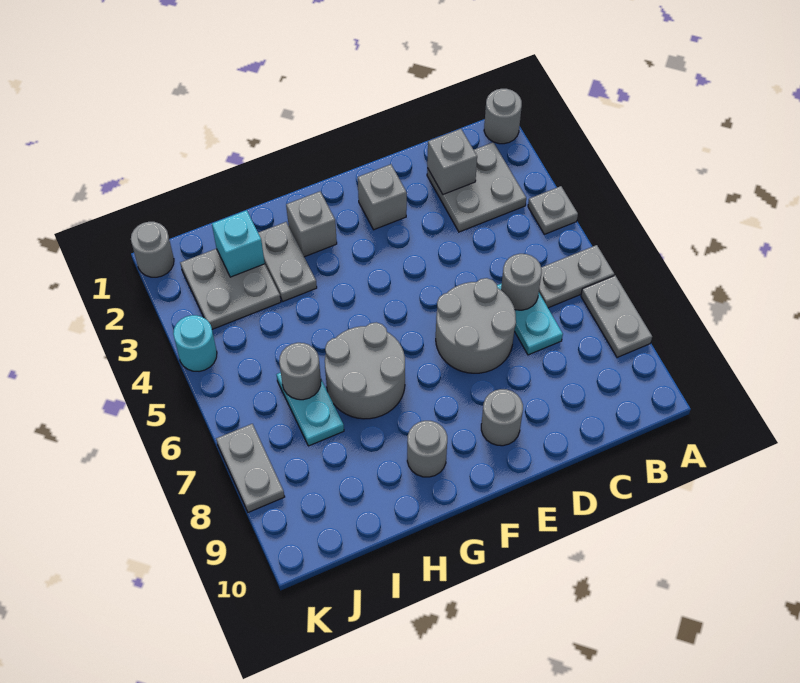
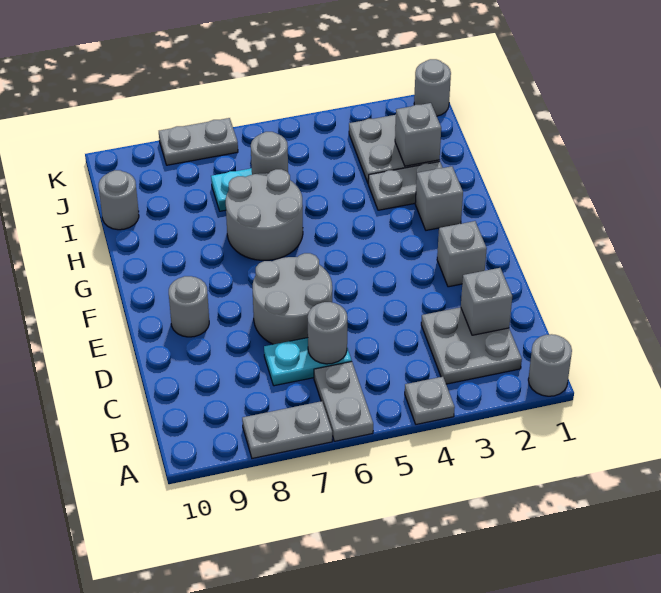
grey 1x1 round brick [407,421,447,477] -> grey 1x1 round brick moved to [99,170,139,230]
cyan 1x1 brick [212,210,265,277] -> grey 1x1 brick [395,103,441,166]
cyan 1x1 round brick [173,315,217,371] -> none

